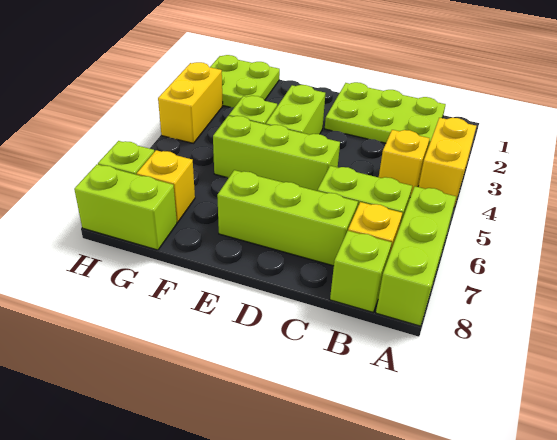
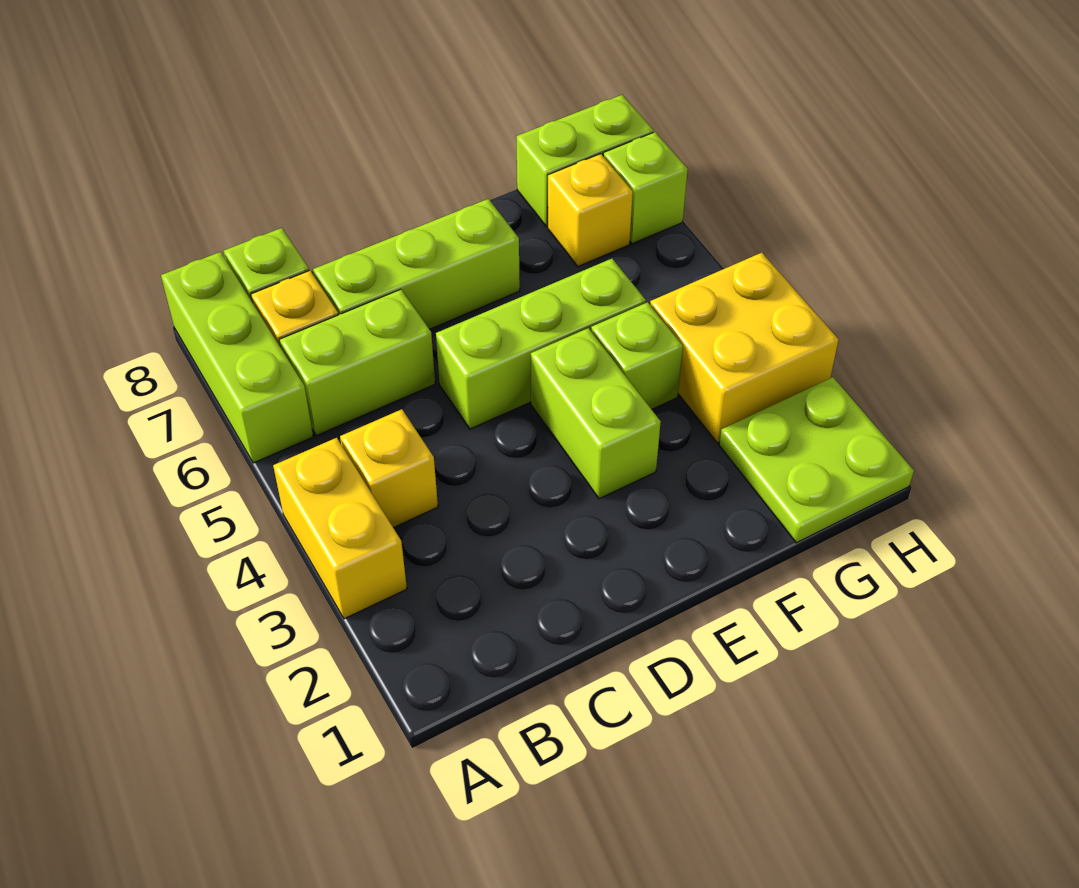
lime 2x3 plate [325,82,446,150] -> none
yellow 1x2 brick [158,62,223,143] -> yellow 2x2 brick [650,253,839,443]

